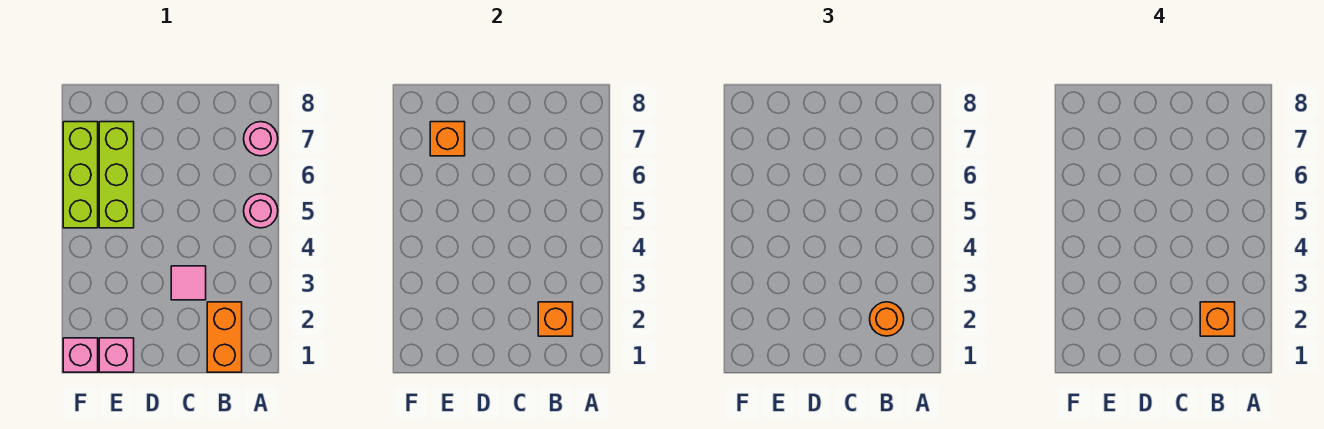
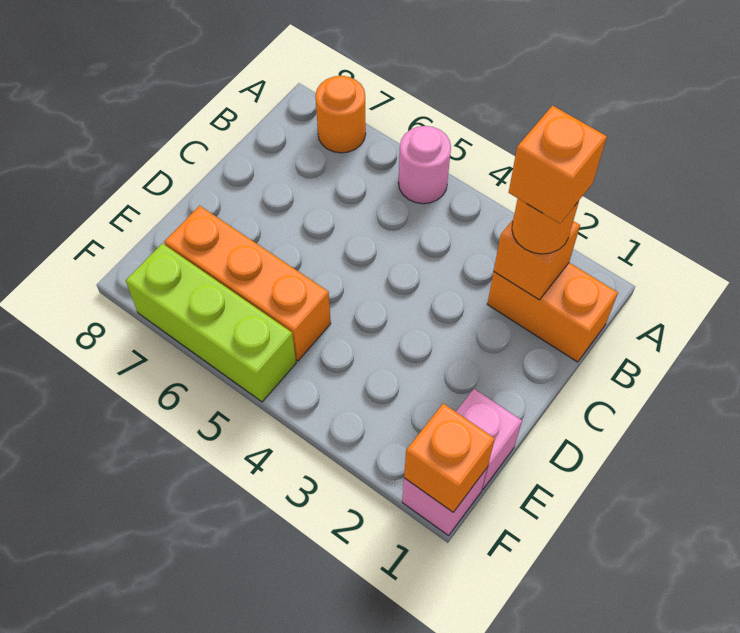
pink 1x1 round brick [244,122,278,156] -> orange 1x1 round brick [316,76,366,153]
pink 1x1 tile [171,266,206,300] -> none
lime 1x3 brick [99,122,134,228] -> orange 1x3 brick [164,206,331,361]
orange 1x1 brick [430,122,465,156] -> orange 1x1 brick moved to [404,403,495,512]

